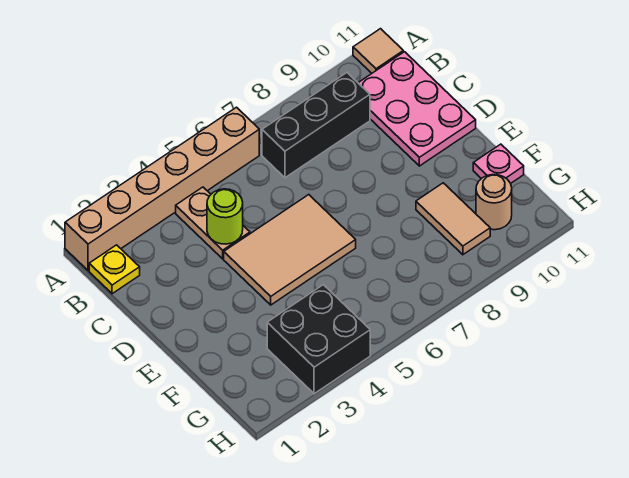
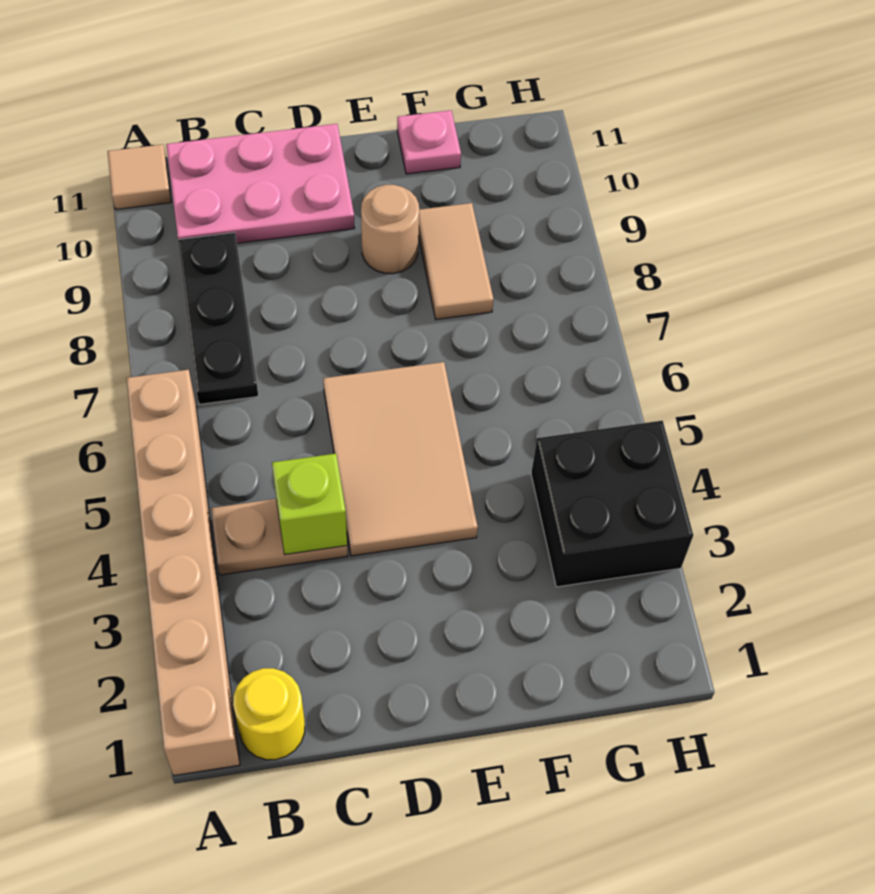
yellow 1x1 plate [89,245,140,294] -> yellow 1x1 round brick [233,668,305,760]
black 1x3 brick [262,73,370,178] -> black 1x3 plate [178,232,258,405]
lime 1x1 round brick [207,189,243,244] -> lime 1x1 brick [272,453,347,554]
tan 1x2 tile [416,183,490,255] -> tan 1x2 tile turned to [418,203,494,319]
tan 1x1 round brick [476,175,512,230] -> tan 1x1 round brick moved to [361,185,419,274]

